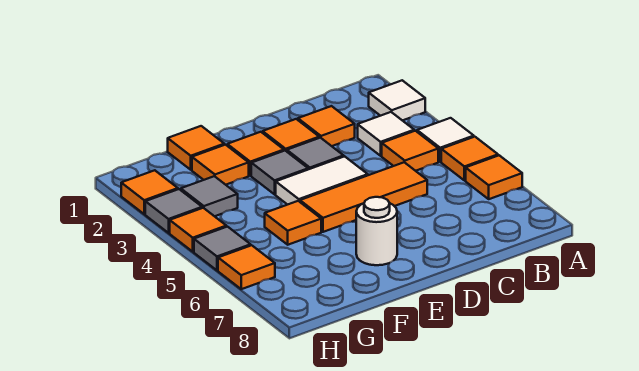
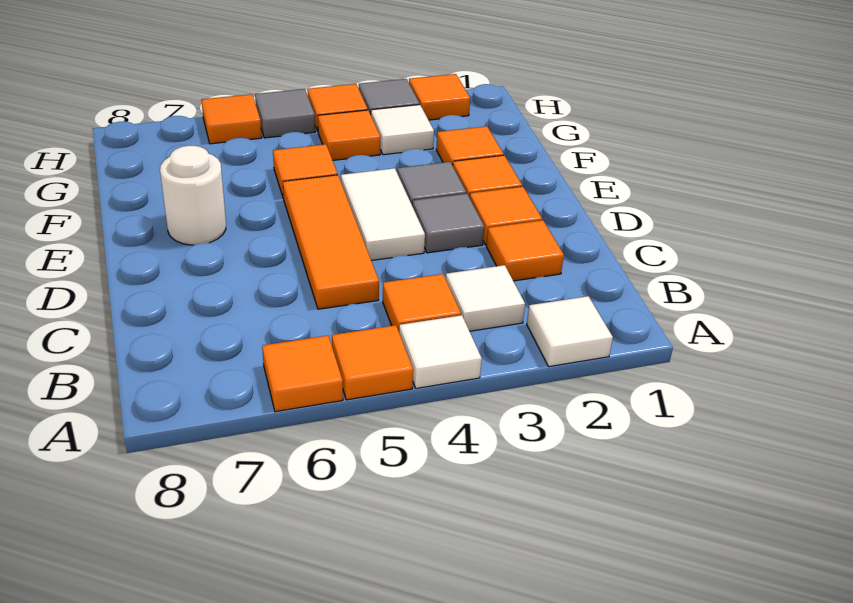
orange 1x1 tile [168,126,224,170] -> orange 1x1 tile moved to [318,110,381,160]
grey 1x1 tile [181,176,238,216] -> white 1x1 tile [371,105,434,155]

